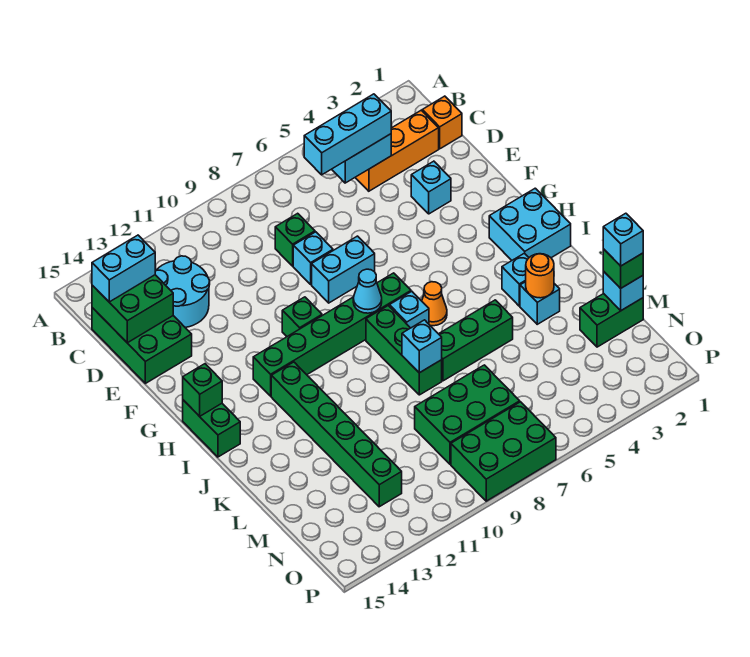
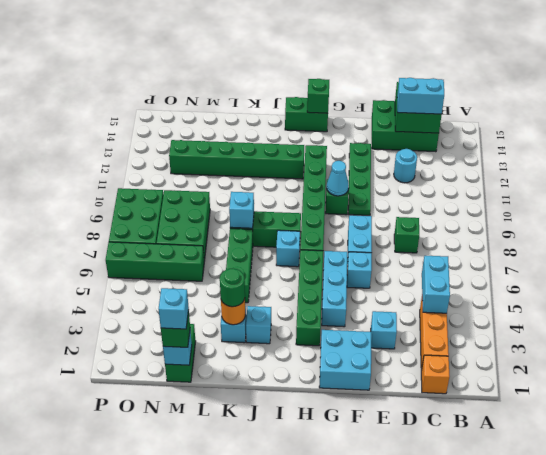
cyan 1x3 brick [304,94,391,175] -> cyan 1x3 brick moved to [322,251,347,327]
cyan 2x2 round brick [155,256,210,327] -> cyan 1x1 round brick [394,149,417,183]
cyan 1x2 brick [92,235,155,302] -> cyan 1x2 brick turned to [397,78,444,114]
cyan 1x1 brick [293,232,333,284] -> cyan 1x1 brick moved to [347,252,372,288]
none -> green 1x4 plate [348,143,371,215]
cyan 2x2 brick [489,188,571,260] -> cyan 2x2 brick moved to [319,330,371,390]
none -> green 1x4 brick [296,250,323,346]
cyan 1x1 cone [353,269,382,313] -> cyan 1x1 cone moved to [327,161,349,196]
orange 1x1 cone [422,282,447,326] -> none
none -> green 1x1 round brick [220,269,245,307]
none -> green 1x4 brick [106,242,204,281]

